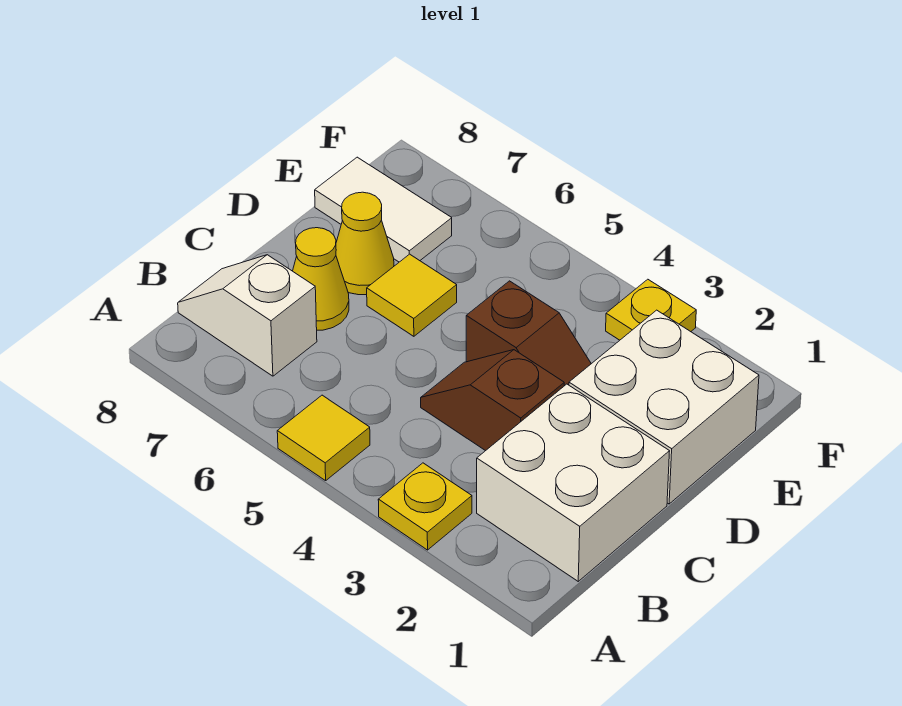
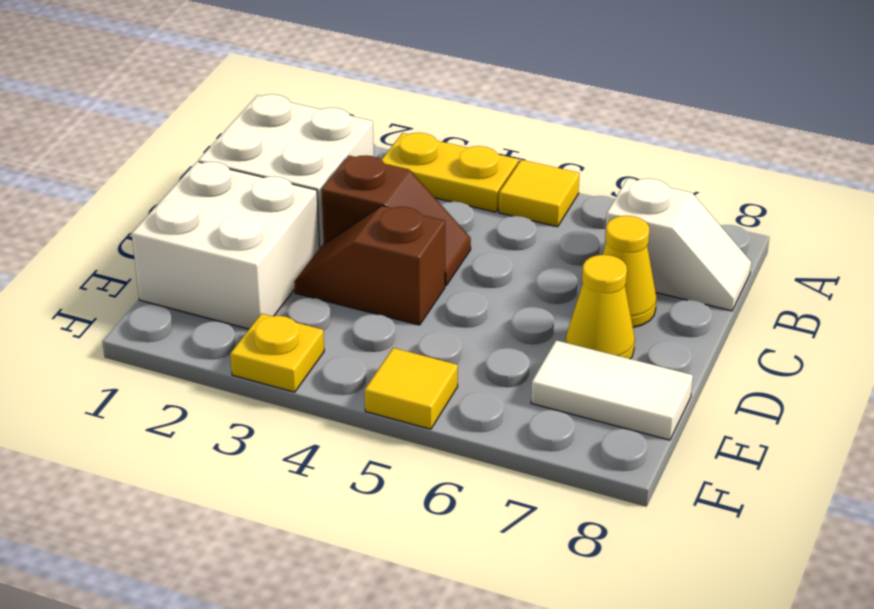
yellow 1x1 plate [378,463,472,550] -> yellow 1x2 plate [382,133,518,212]
yellow 1x1 tile [367,254,457,336] -> yellow 1x1 tile moved to [365,348,458,429]

